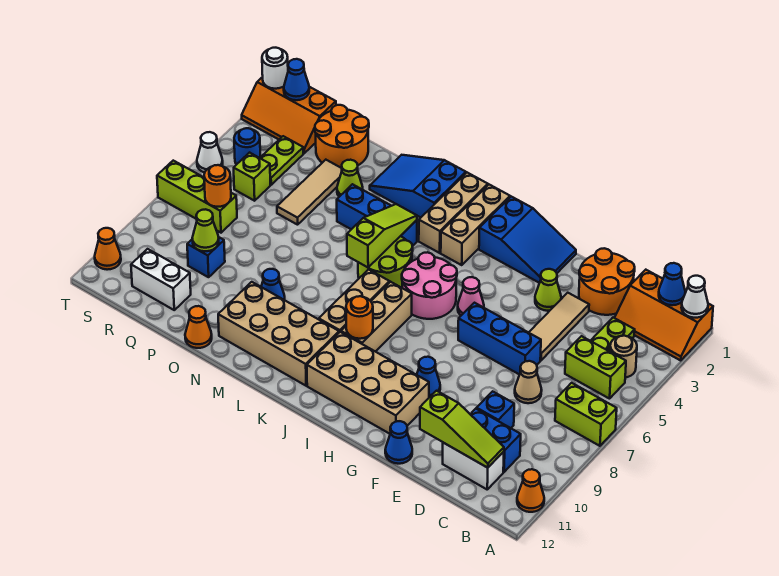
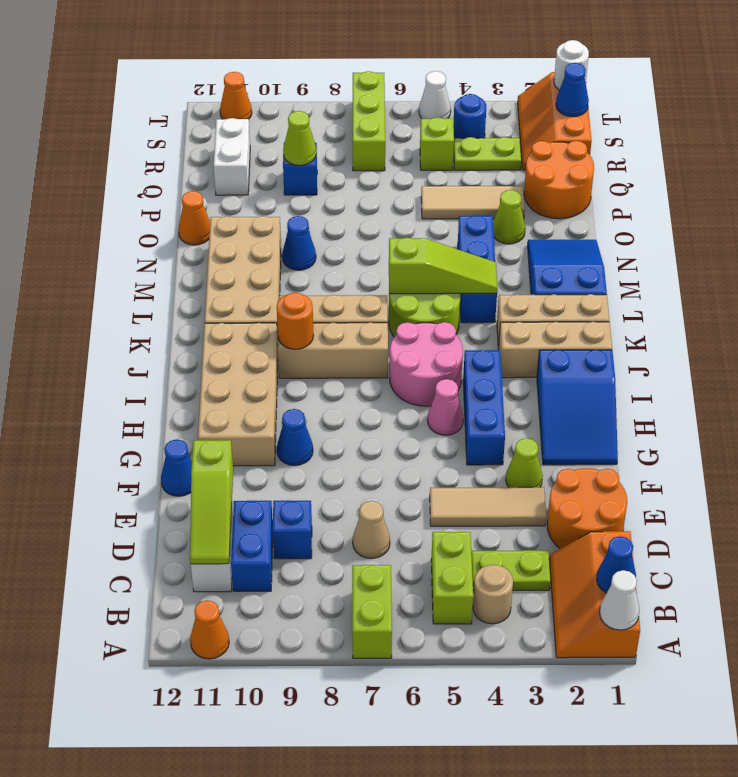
blue 1x3 brick [458,303,541,375] -> blue 1x3 brick moved to [463,350,505,465]
orange 1x1 round brick [204,165,231,207] -> none

